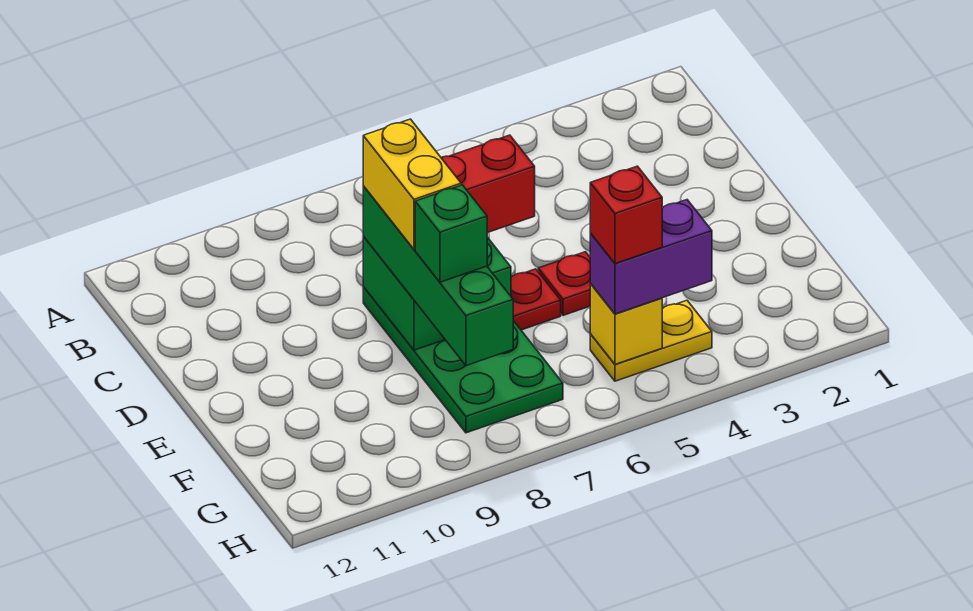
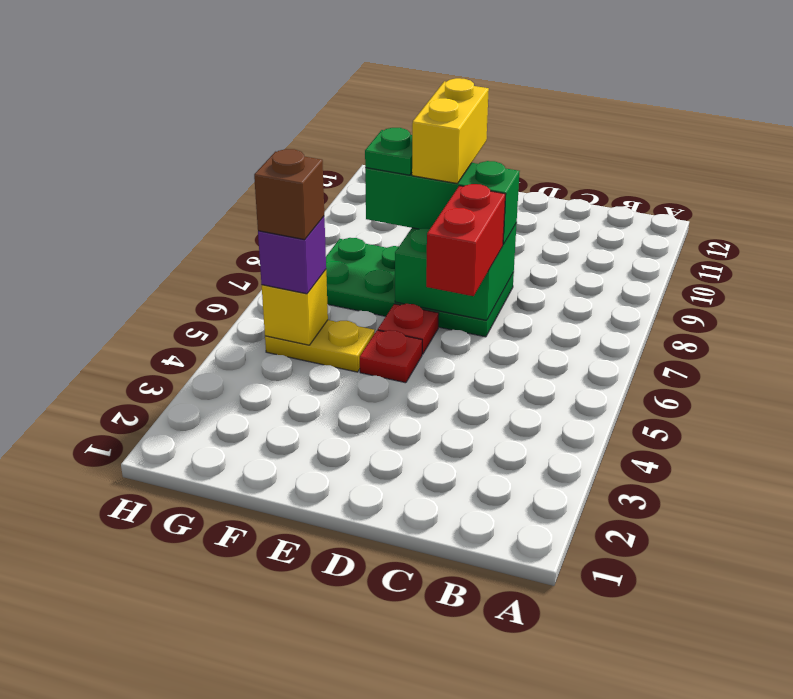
green 1x4 brick [363,186,513,366] -> green 1x3 brick [365,161,520,245]
yellow 1x2 brick [363,119,461,249] -> yellow 1x2 brick turned to [412,78,489,184]
green 1x1 brick [415,185,487,282] -> green 1x1 plate [365,128,412,175]
yellow 1x2 plate [590,300,712,381] -> yellow 1x2 plate turned to [265,320,375,372]
purple 1x2 brick [590,200,712,314] -> purple 1x1 brick [258,216,326,294]
red 1x1 brick [590,166,662,264] -> brown 1x1 brick [254,149,324,240]

